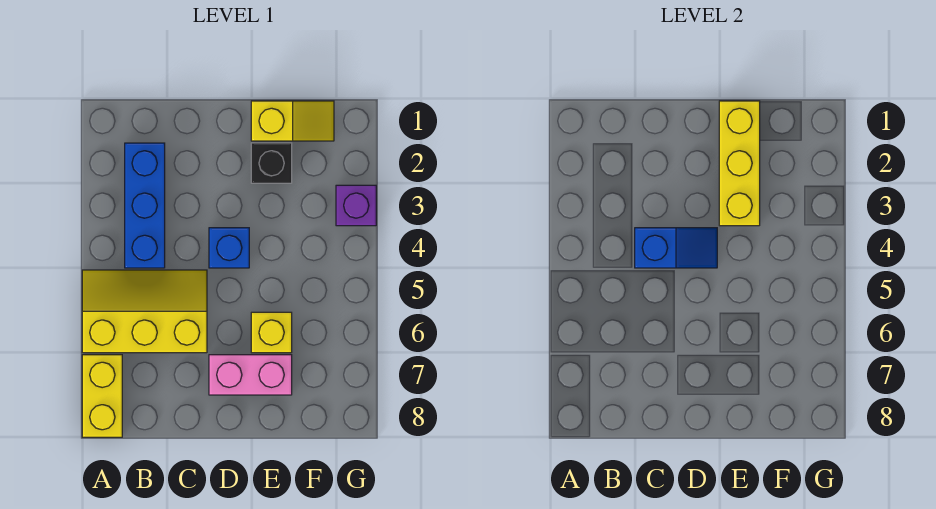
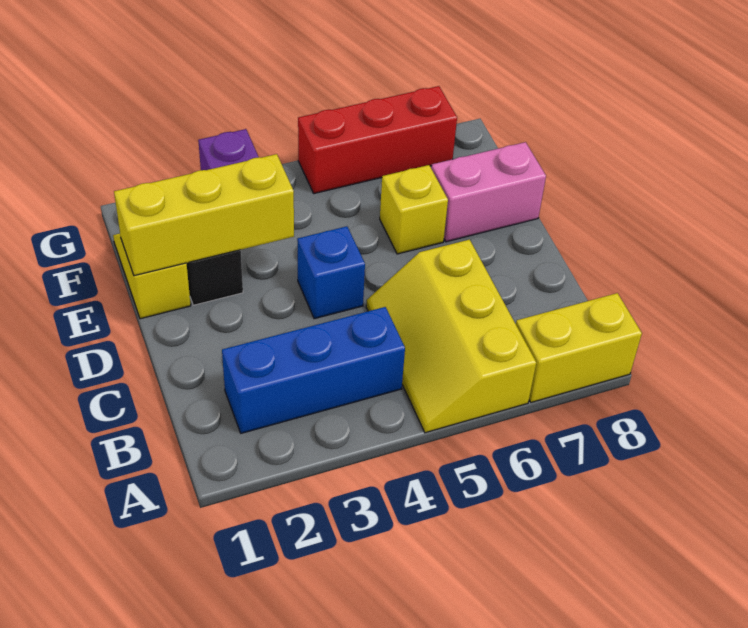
blue 1x2 slope [635,228,717,268] -> none
pink 1x2 brick [209,355,292,395] -> pink 1x2 brick turned to [431,142,546,242]
none -> red 1x3 brick [298,86,457,194]

